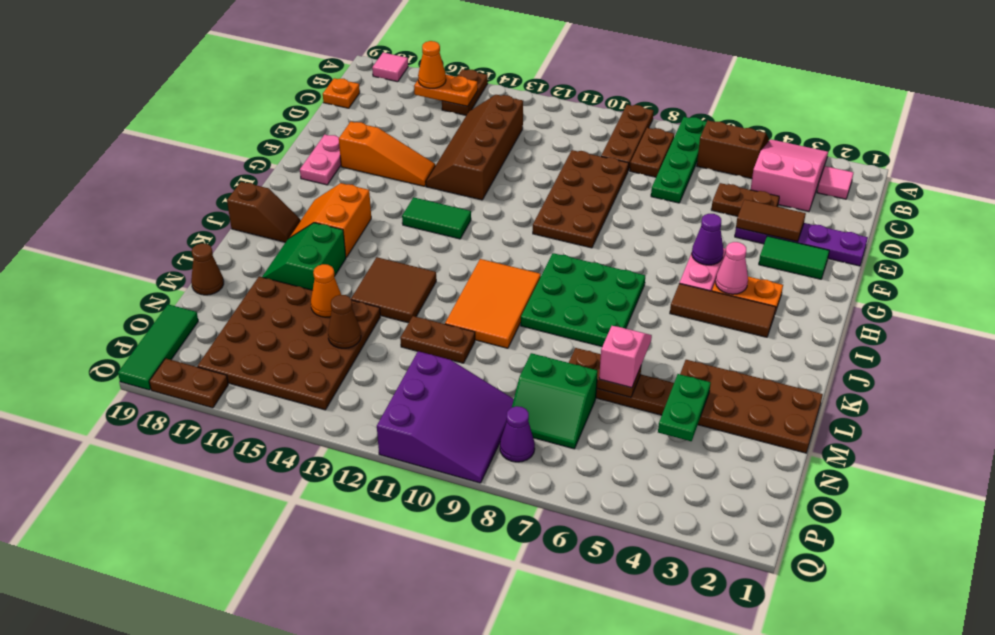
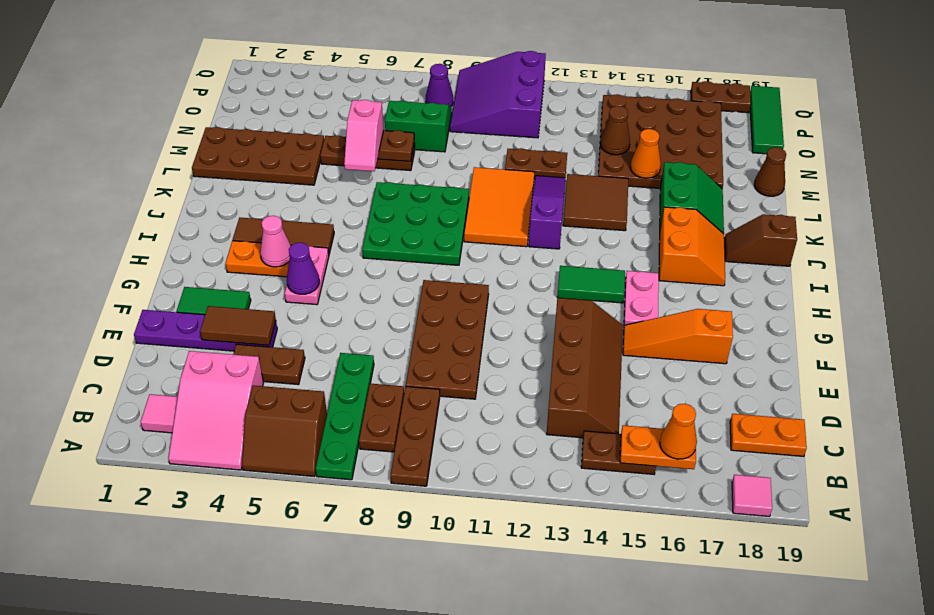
brown 1x2 plate [442,69,488,115] -> brown 1x2 plate turned to [581,431,656,474]
orange 1x1 plate [323,78,360,108] -> orange 1x2 plate [730,414,807,456]
pink 1x2 plate [300,135,341,185] -> pink 1x2 plate moved to [624,271,659,325]
none -> purple 1x3 slope [529,176,565,249]
green 1x2 plate [658,374,711,441] -> none

